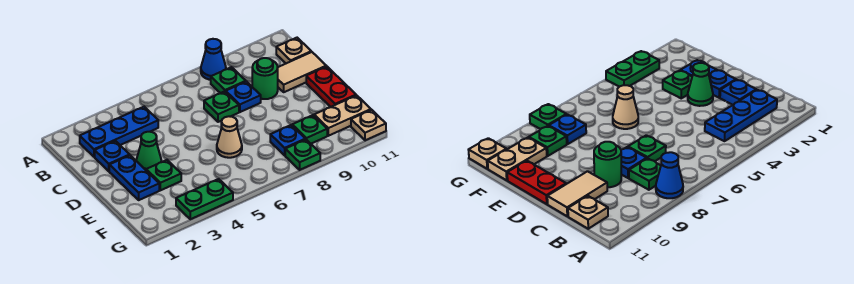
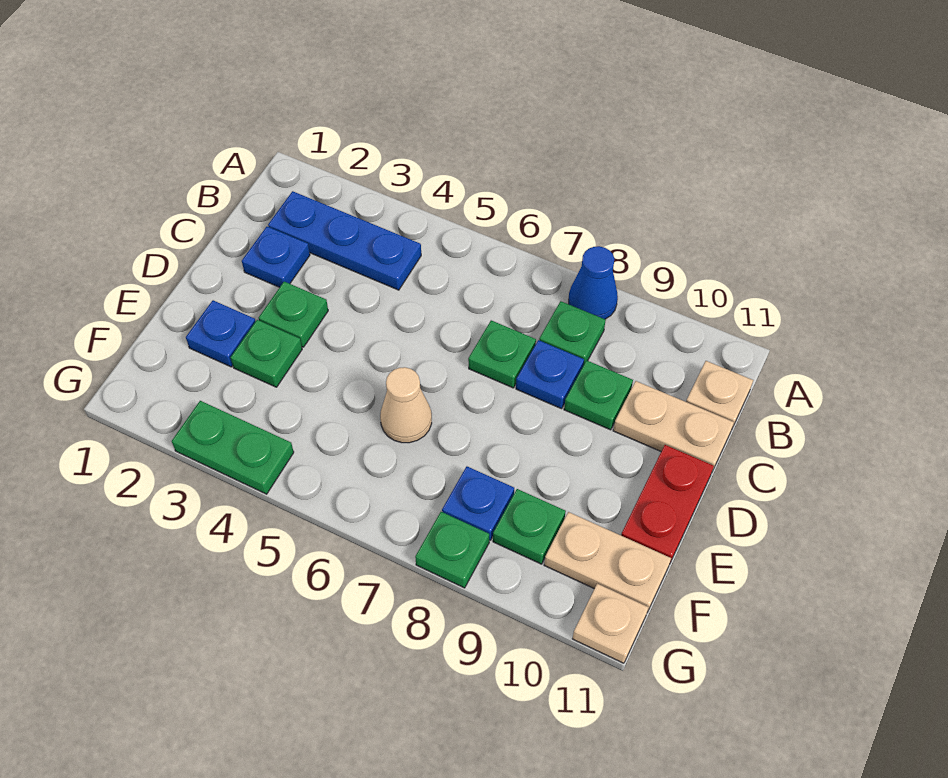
green 1x1 round brick [252,58,278,99] -> green 1x1 plate [564,361,633,430]
tan 1x2 tile [278,52,326,92] -> tan 1x2 plate [613,381,734,471]
blue 1x2 plate [109,155,159,200] -> blue 1x1 plate [186,300,256,367]
green 1x1 cone [136,132,161,170] -> green 1x1 plate [259,282,328,347]

